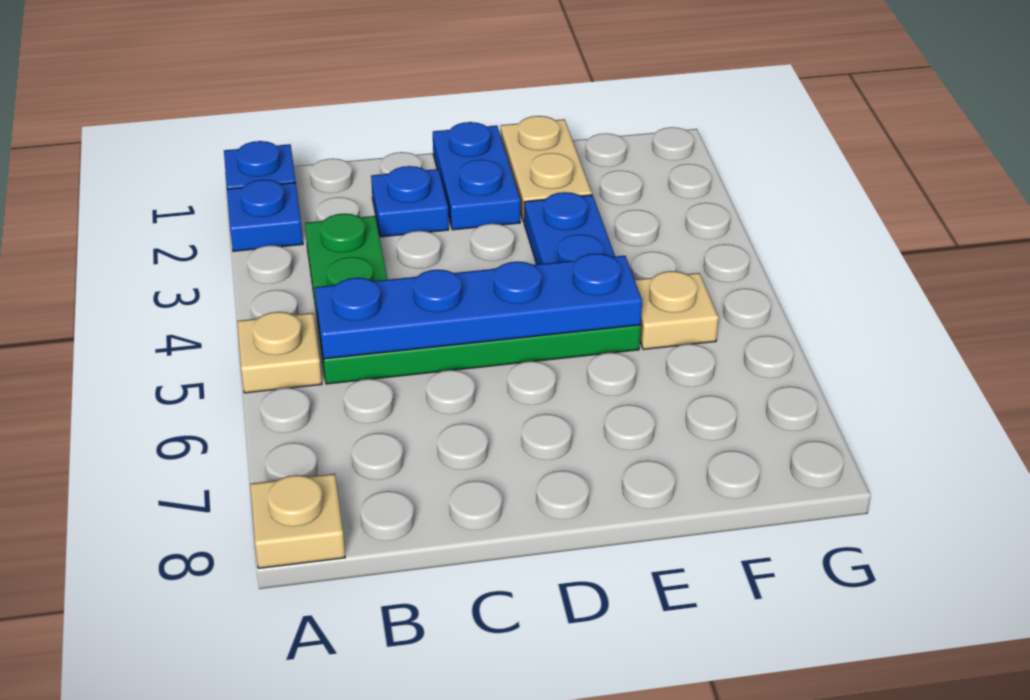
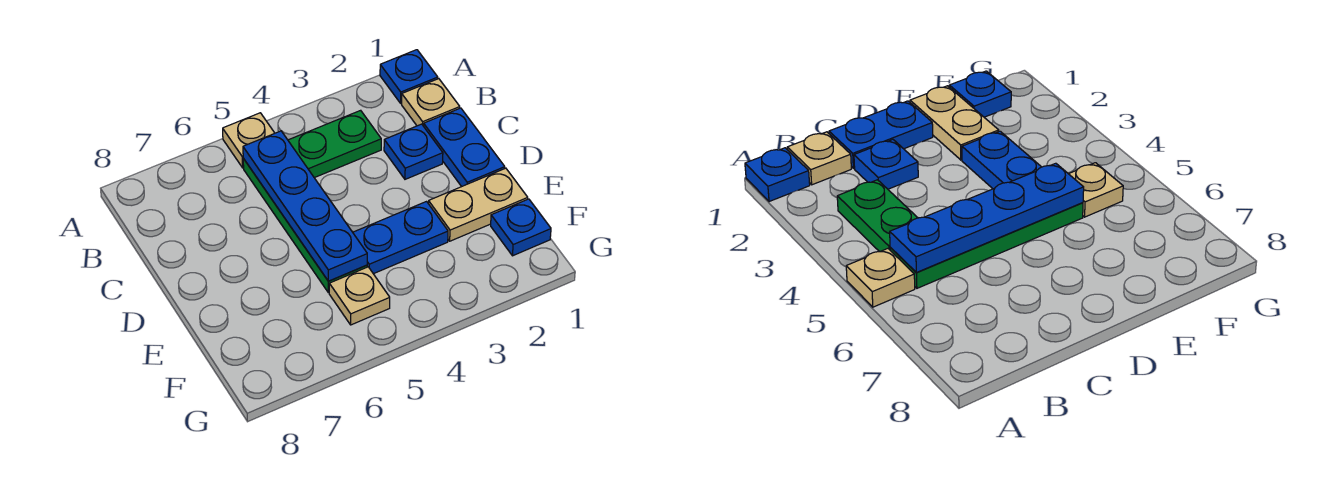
blue 1x1 plate [227,180,303,251] -> blue 1x1 plate moved to [491,199,551,256]
tan 1x1 plate [250,474,345,568] -> tan 1x1 plate moved to [402,79,460,126]
blue 1x2 plate [433,122,520,230] -> blue 1x2 plate turned to [424,108,505,187]

